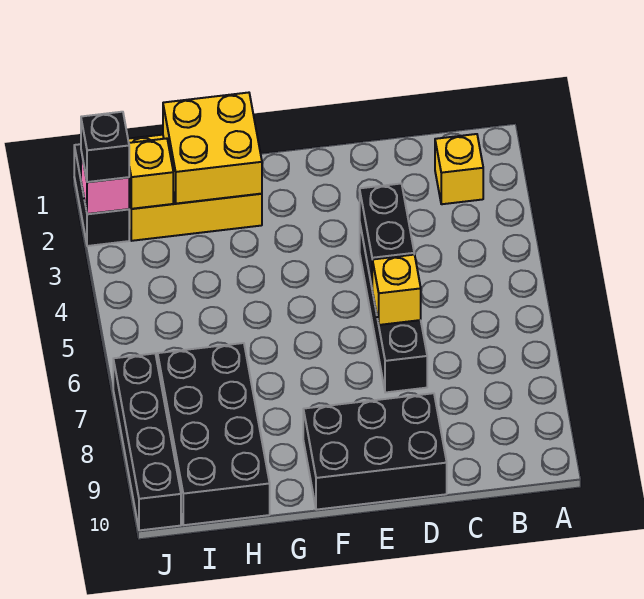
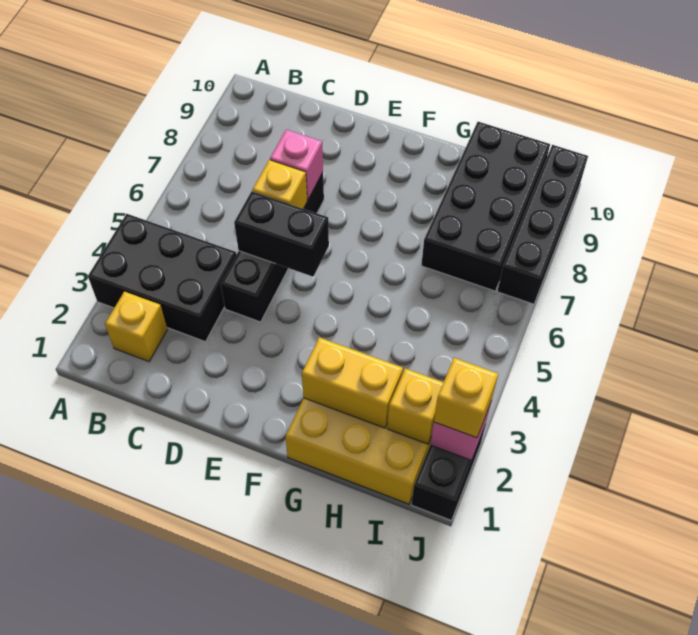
black 1x2 brick [360,184,414,286] -> black 1x2 brick turned to [234,191,329,277]
none -> pink 1x1 brick [270,130,323,200]
black 2x3 brick [303,393,447,510] -> black 2x3 brick moved to [88,214,236,341]
yellow 2x2 brick [163,93,262,204] -> yellow 1x2 brick [302,337,403,428]
black 1x1 brick [81,112,129,182] -> yellow 1x1 brick [434,358,498,438]

